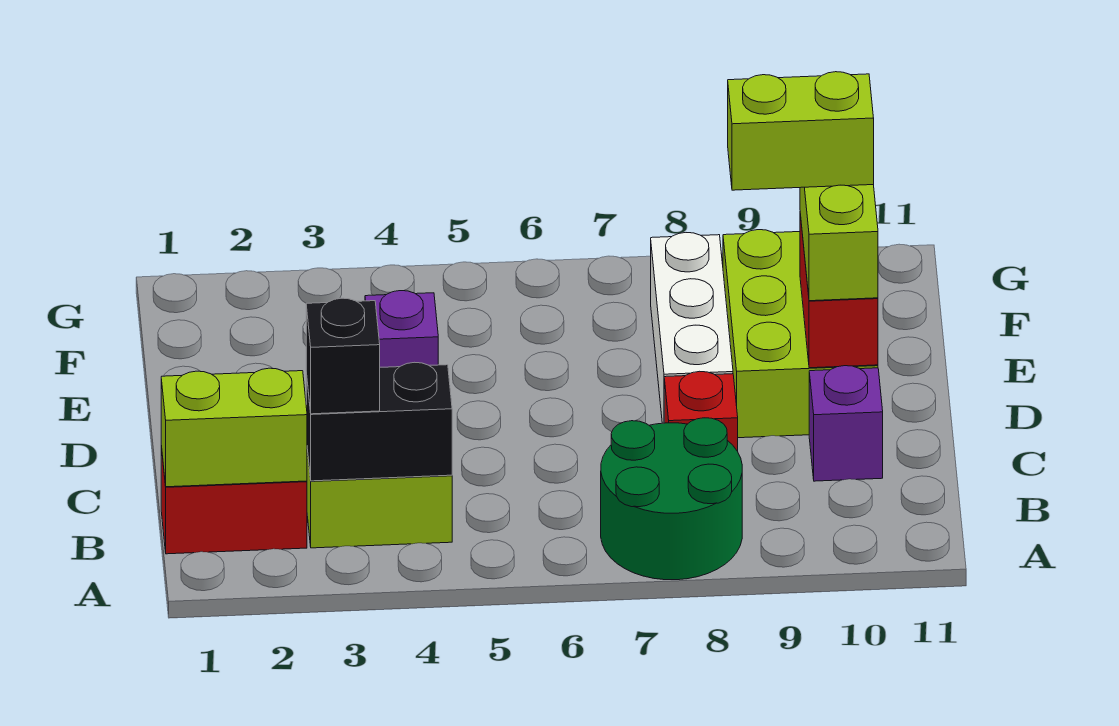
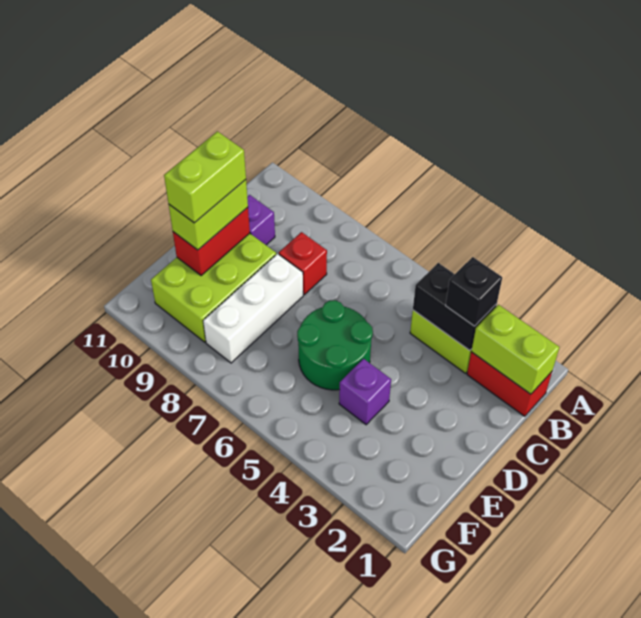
green 2x2 round brick [601,418,742,580] -> green 2x2 round brick moved to [297,300,373,390]
lime 1x2 brick [728,72,874,190] -> lime 1x2 brick turned to [164,131,246,223]

